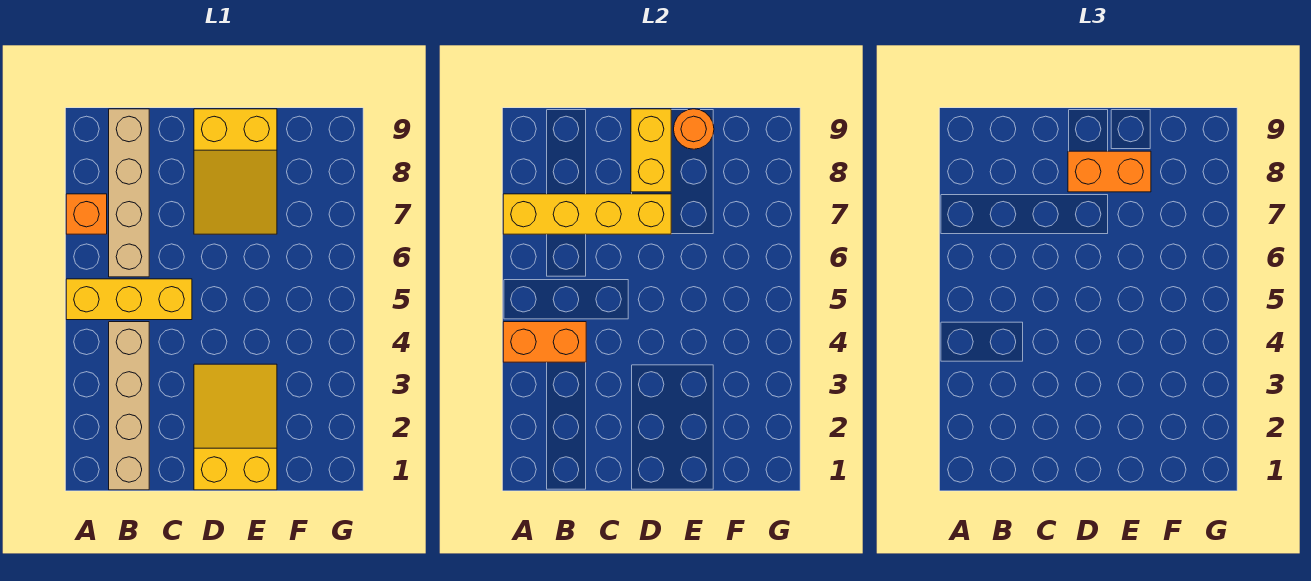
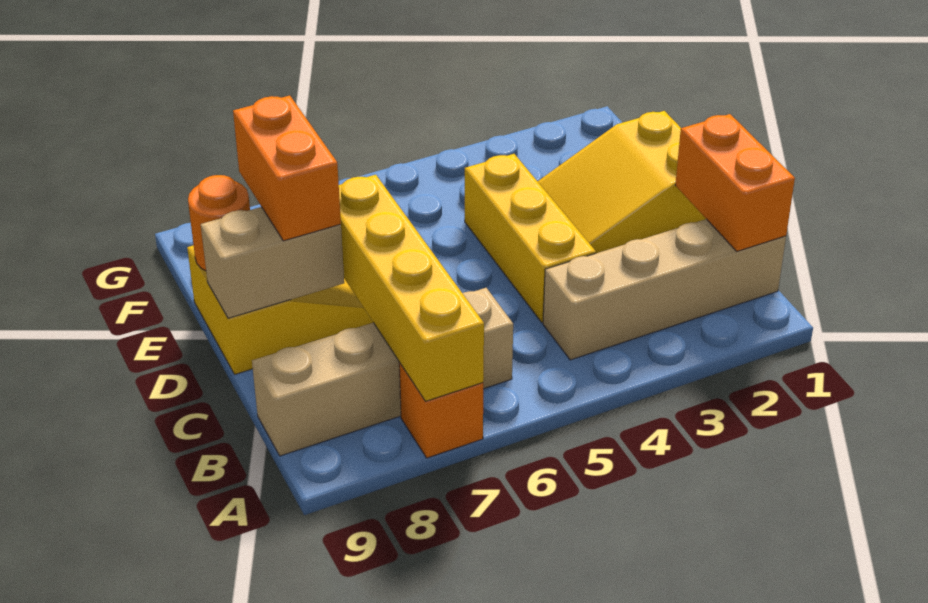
orange 1x2 brick [503,322,586,362] -> orange 1x2 brick moved to [675,114,795,251]
yellow 1x3 brick [66,279,192,320] -> yellow 1x3 brick moved to [465,154,596,323]
yellow 1x2 brick [631,109,671,192] -> tan 1x2 brick [201,207,344,318]

